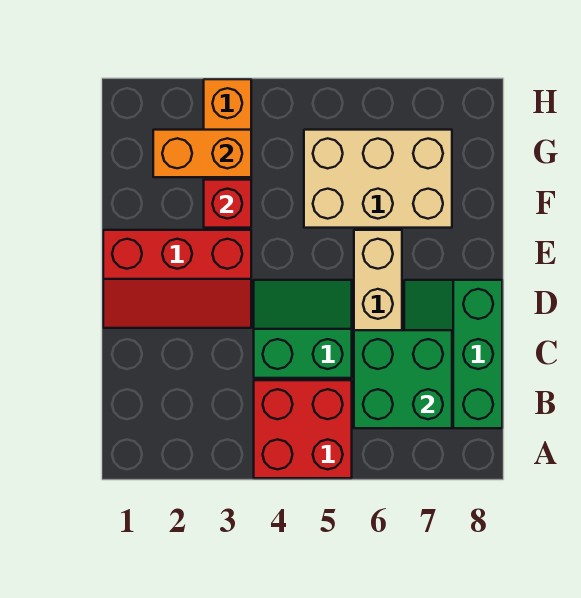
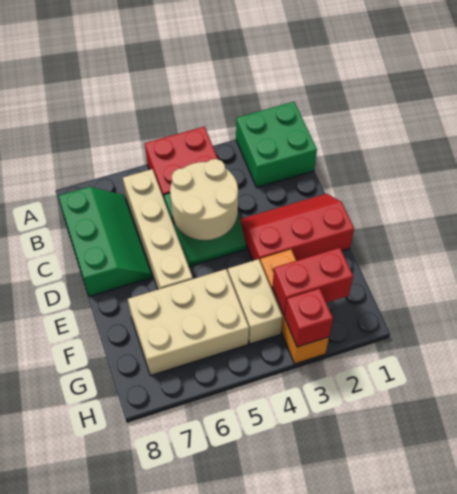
green 2x2 brick [354,330,452,428] -> green 2x2 brick moved to [236,102,317,187]
none -> tan 2x2 round brick [170,159,238,240]
red 1x1 brick [204,180,251,228] -> red 1x1 brick moved to [285,288,333,347]
none -> tan 1x2 brick [228,259,283,344]
orange 1x2 brick [153,130,251,177] -> red 1x2 brick [272,248,353,316]

